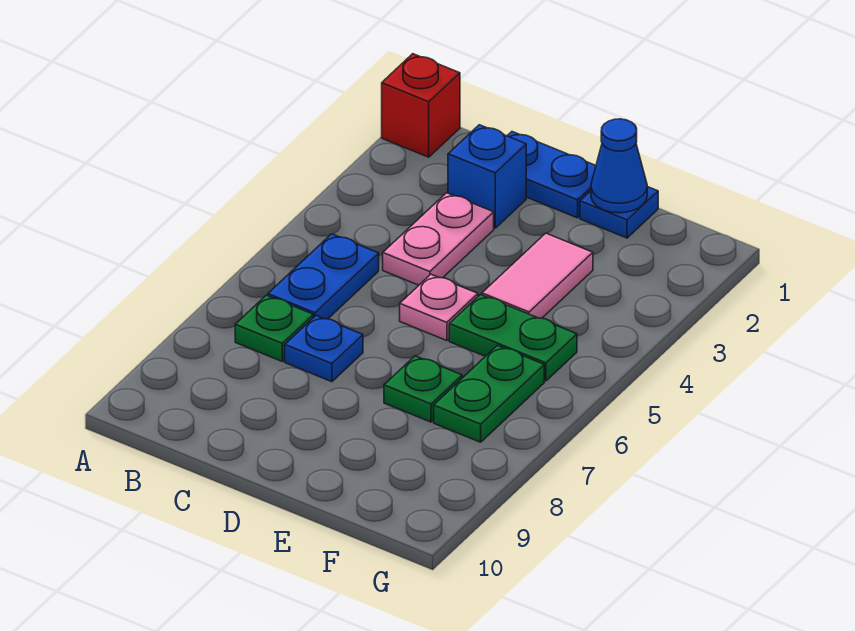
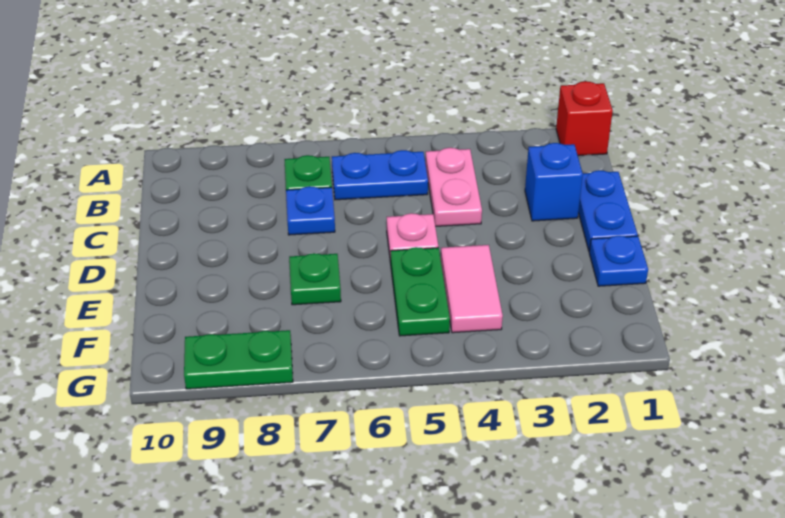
pink 1x2 plate [383,193,494,285] -> pink 1x2 plate turned to [425,148,482,226]
blue 1x1 cone [591,119,647,213] -> none
pink 1x2 tile [482,233,593,318] -> pink 1x2 tile turned to [441,245,503,333]
green 1x2 plate [434,345,544,442] -> green 1x2 plate moved to [184,330,293,389]

